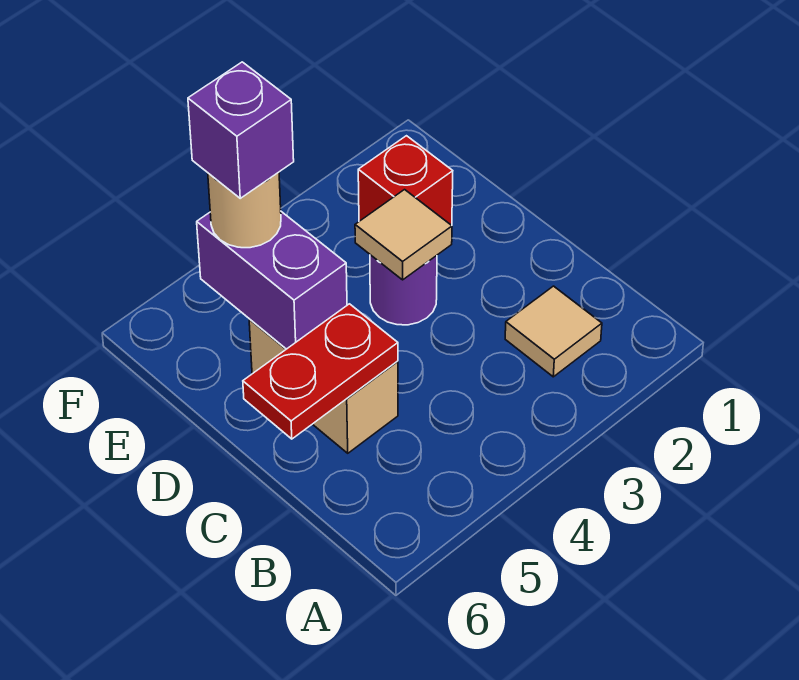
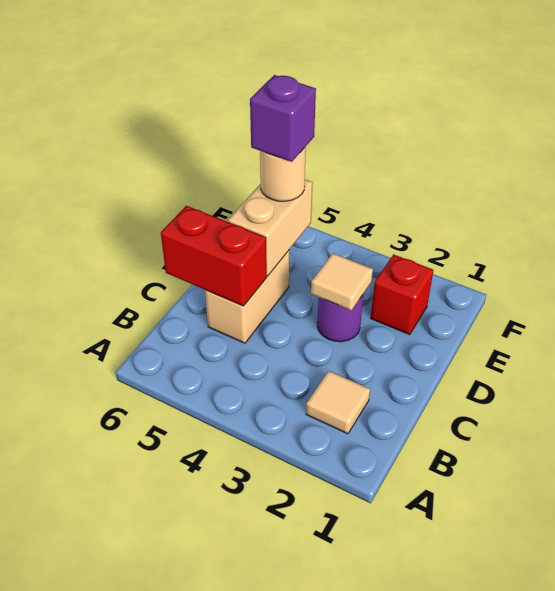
red 1x2 plate [243,304,398,439] -> red 1x2 brick [161,206,267,306]
purple 1x2 brick [197,212,347,349] -> tan 1x2 brick [228,179,313,276]

